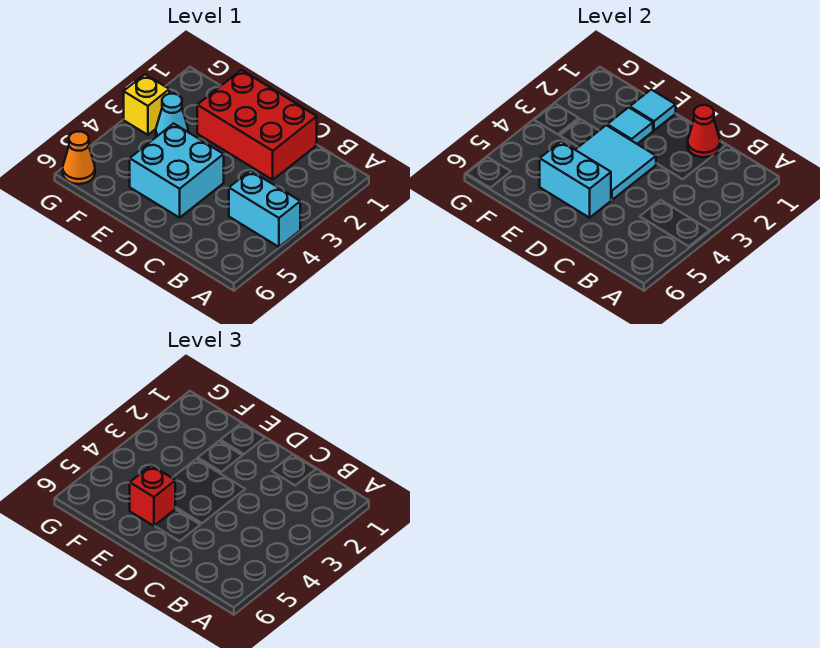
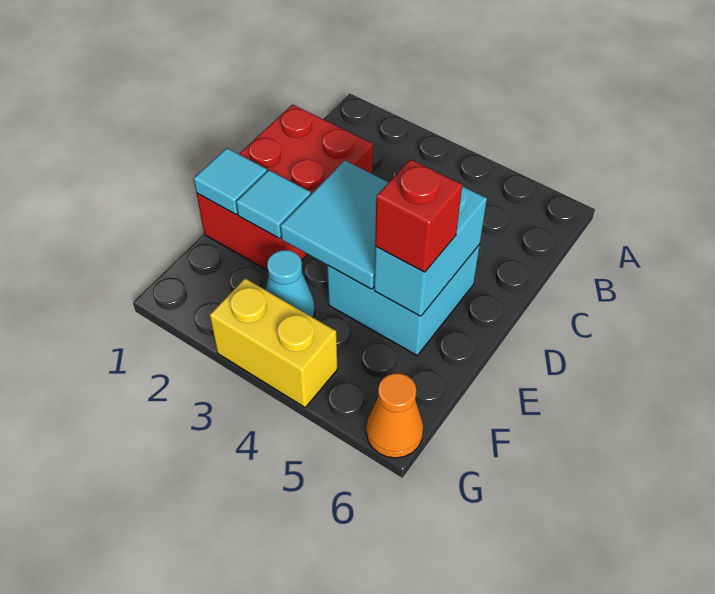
cyan 1x2 brick [229,171,300,247] -> none
red 1x1 cone [688,105,720,157] -> none
yellow 1x1 brick [124,74,169,135] -> yellow 1x2 brick [210,278,338,407]

